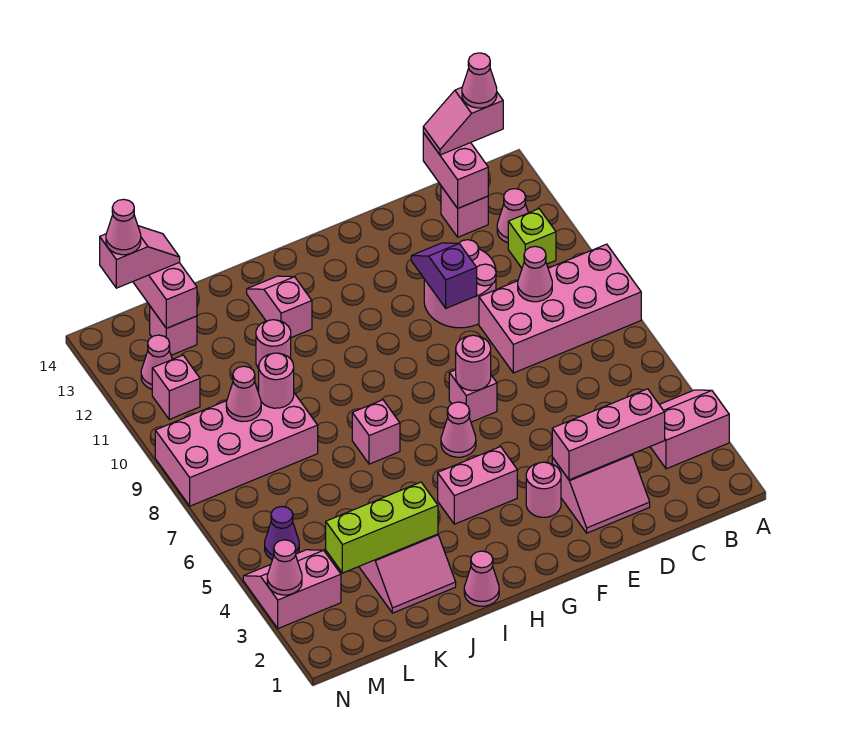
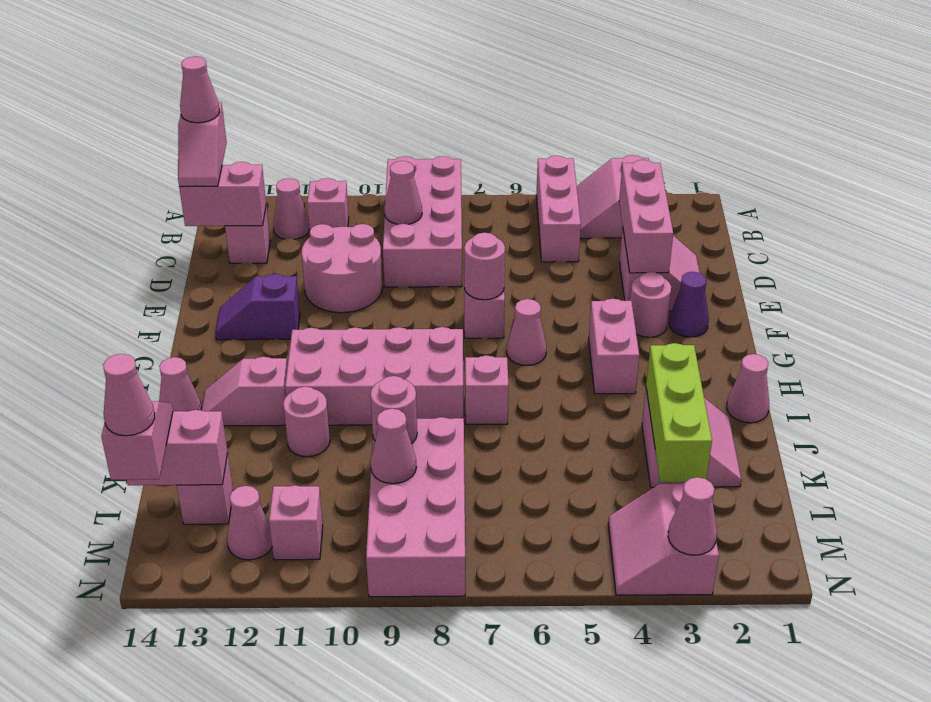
none -> pink 1x3 brick [536,156,581,262]
lime 1x1 brick [508,209,556,268] -> pink 1x1 brick [307,178,349,230]
purple 1x2 slope [411,243,477,308] -> purple 1x2 slope moved to [215,274,300,340]
none -> pink 2x4 brick [285,327,463,425]
none -> pink 1x1 cone [159,357,201,411]
purple 1x1 cone [265,507,299,559] -> purple 1x1 cone moved to [669,272,709,337]

